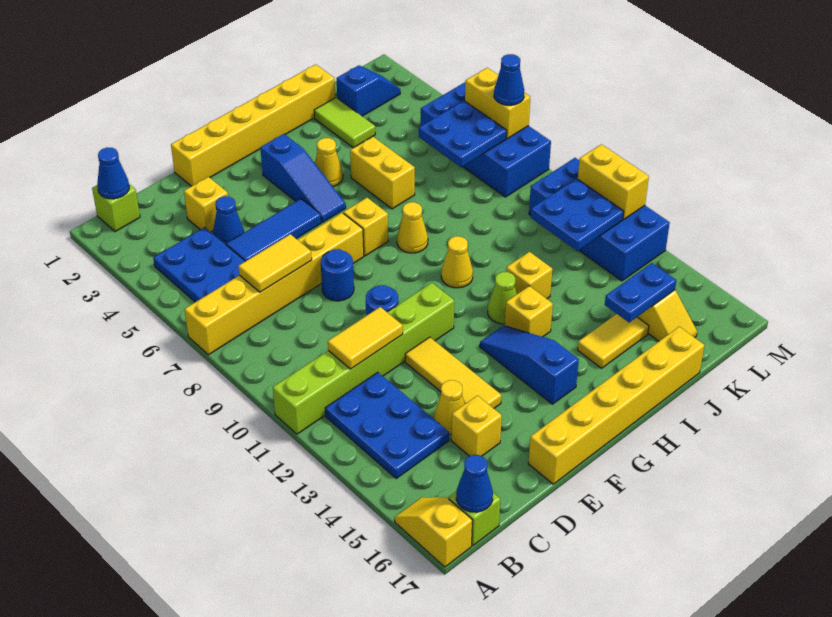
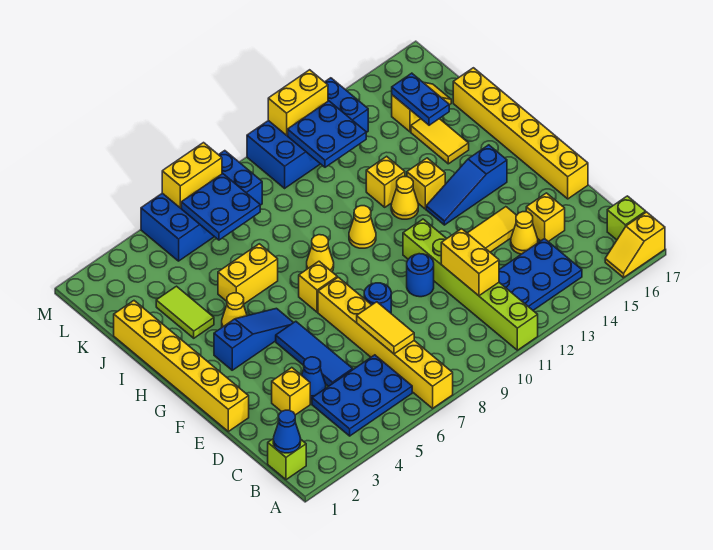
blue 1x1 cone [456,455,493,512] -> none
yellow 1x2 tile [328,307,403,369] -> yellow 1x2 brick [441,229,499,296]
lime 1x1 cone [488,272,517,324] -> yellow 1x1 cone [391,177,418,219]
lime 1x2 tile [314,98,375,148] -> lime 1x2 tile turned to [156,286,214,338]
blue 1x2 slope [337,65,400,116] -> none
blue 1x1 cone [494,54,524,105] -> none

